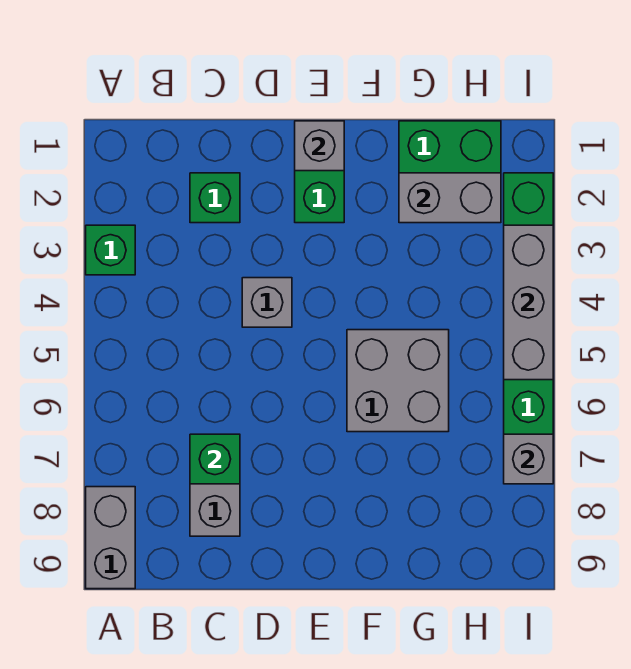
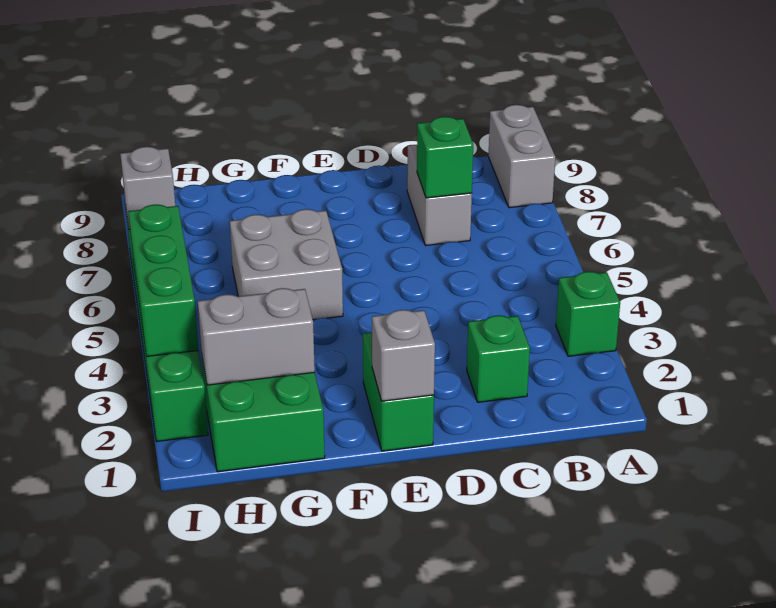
grey 1x1 brick [242,278,292,327] -> none
grey 1x3 brick [504,225,553,380] -> green 1x3 brick [128,204,198,356]

